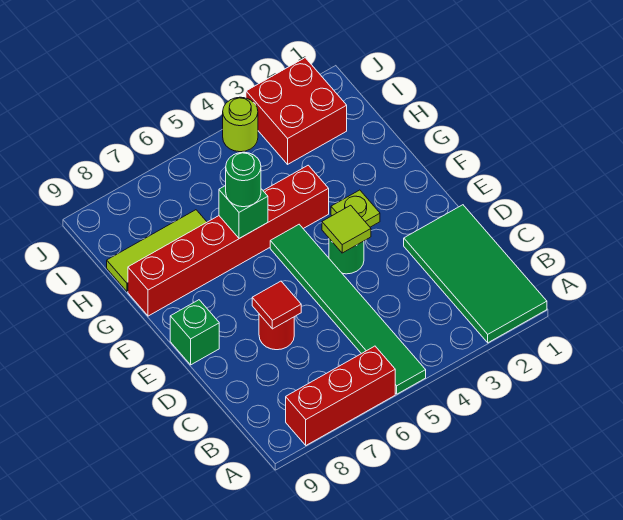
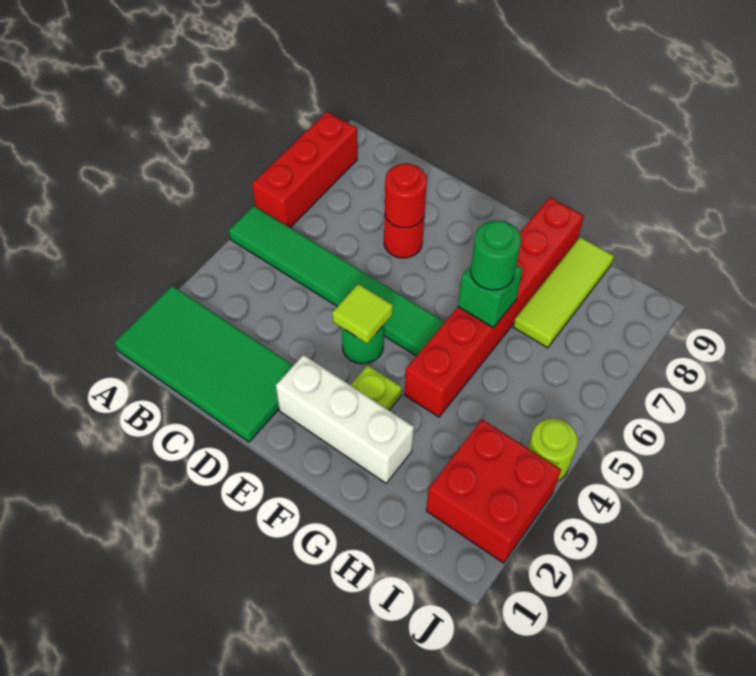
red 1x1 tile [252,281,301,329] -> red 1x1 round brick [385,163,427,228]
none -> white 1x3 brick [276,355,414,483]
green 1x1 brick [170,300,219,365] -> none

